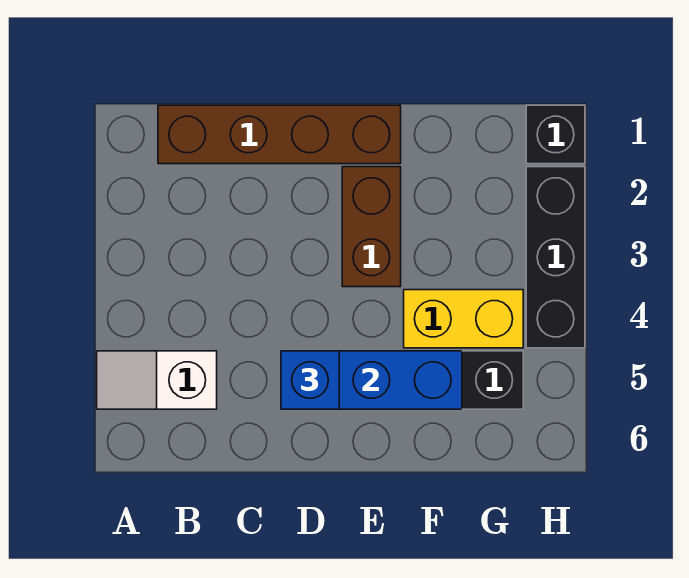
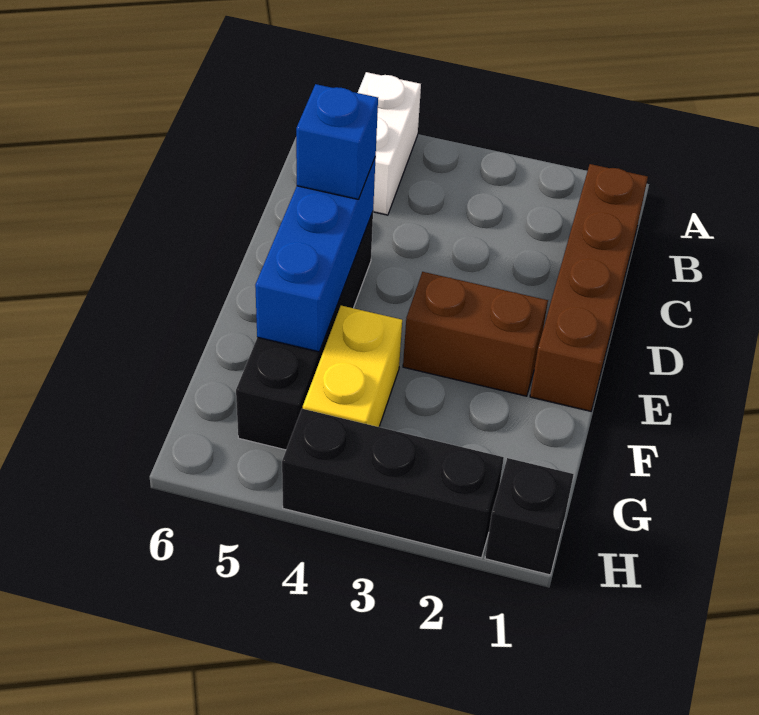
white 1x2 slope [97,351,217,409] -> white 1x2 brick [358,72,421,215]

